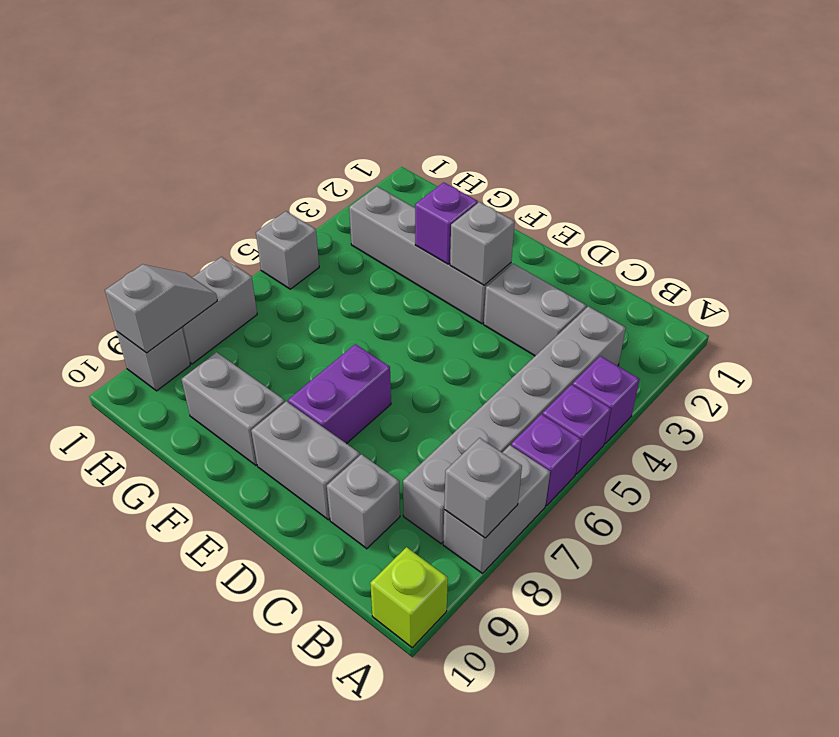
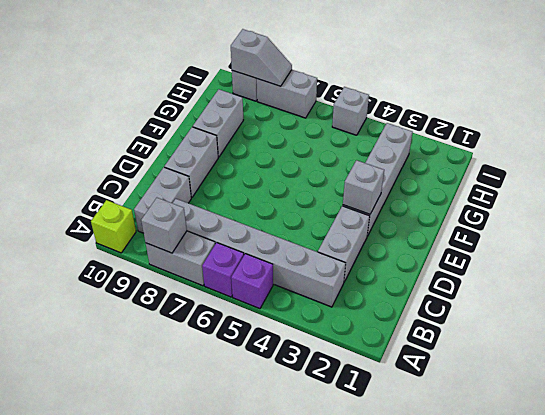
purple 1x1 brick [573,356,639,444] -> none
grey 1x1 brick [327,454,400,549] -> grey 1x2 brick [134,167,191,233]
purple 1x2 brick [288,344,391,444] -> none
purple 1x1 brick [415,182,478,264] -> none

